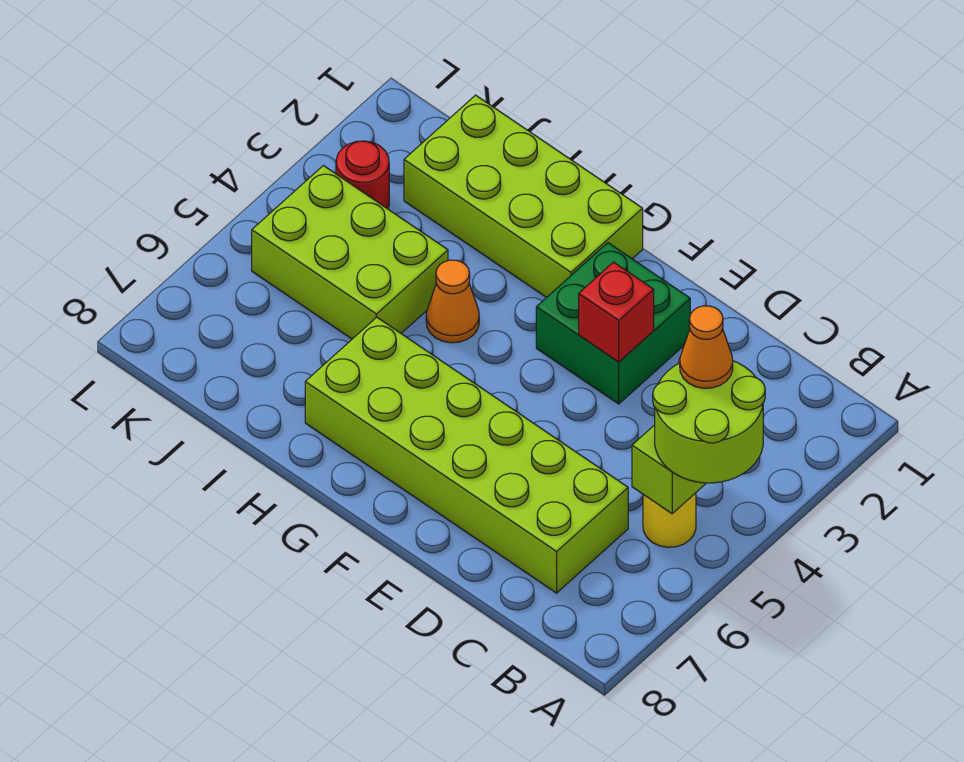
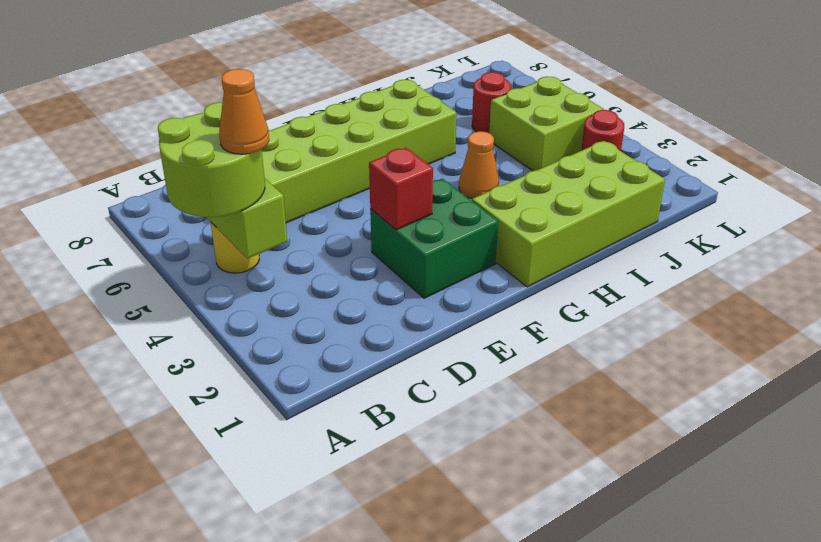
lime 2x3 brick [252,166,448,339] -> lime 2x2 brick [489,77,604,171]
none -> red 1x1 round brick [472,72,511,133]

